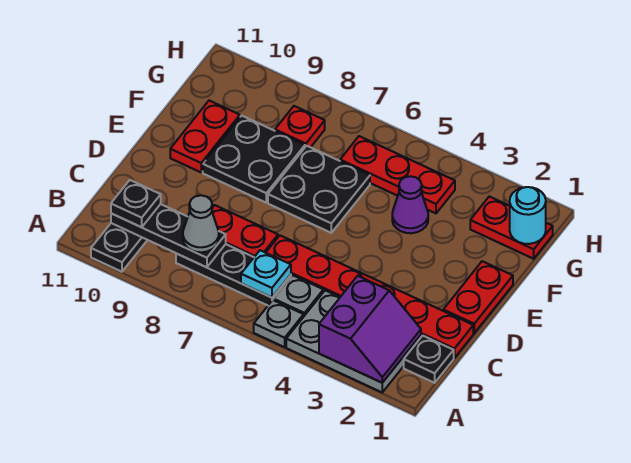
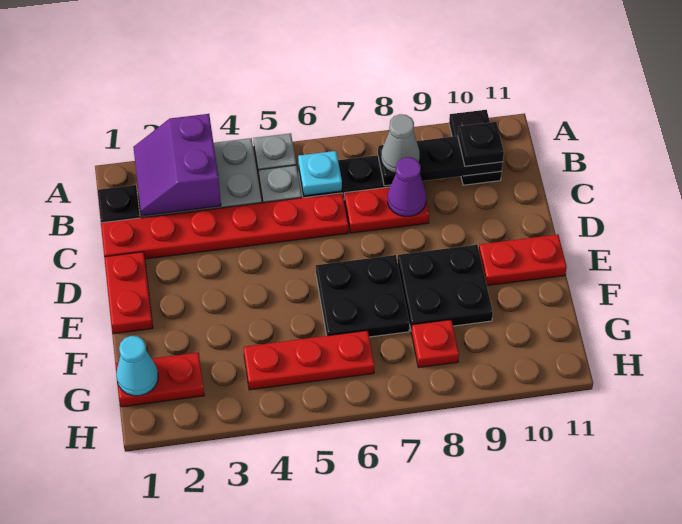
red 1x2 plate [170,101,240,172] -> red 1x2 plate turned to [479,234,567,286]
purple 1x1 cone [392,176,428,233] -> purple 1x1 cone moved to [388,157,426,216]
cyan 1x1 round brick [510,187,546,244] -> cyan 1x1 cone [116,336,158,396]

